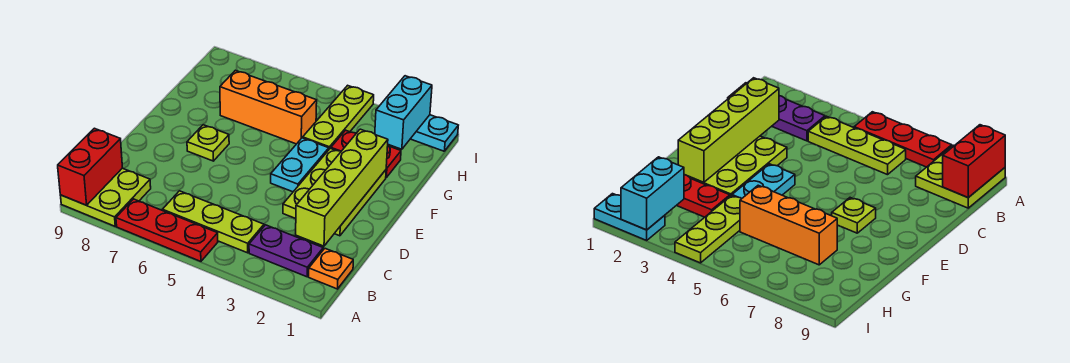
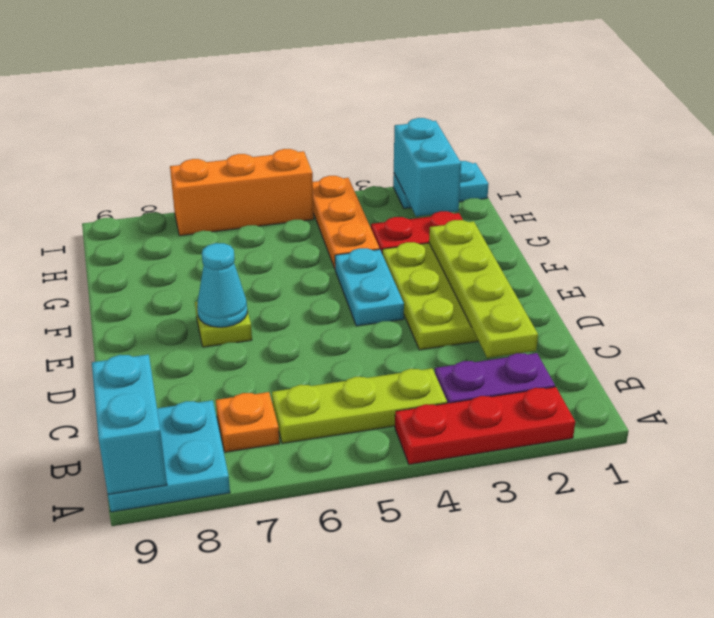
red 1x3 plate [116,199,218,261] -> red 1x3 plate moved to [395,387,575,464]
lime 2x2 plate [60,168,151,226] -> cyan 2x2 plate [108,400,230,512]
red 1x2 brick [58,128,122,205] -> cyan 1x2 brick [92,355,167,494]
orange 1x1 plate [309,249,353,289] -> orange 1x1 plate moved to [216,392,279,452]
lime 1x4 brick [296,129,388,246] -> lime 1x4 plate [429,220,538,358]
none -> cyan 1x1 cone [197,243,247,327]
lime 1x3 plate [303,85,374,149] -> orange 1x3 plate [313,176,380,268]
orange 1x3 brick [220,70,317,144] -> orange 1x3 brick moved to [170,149,314,236]

